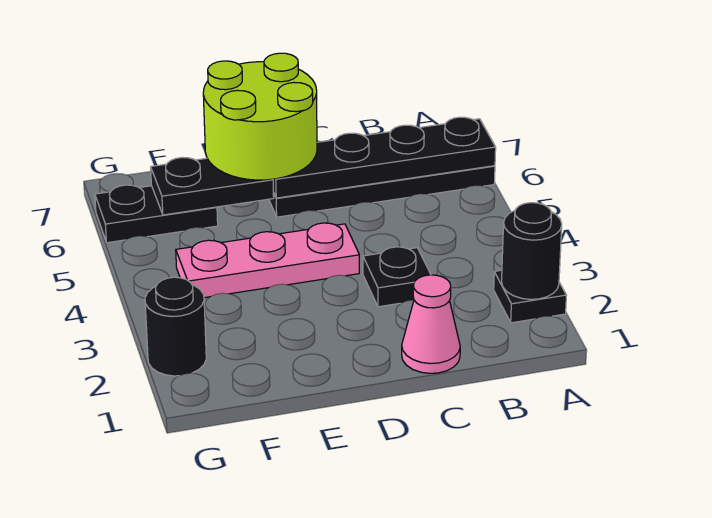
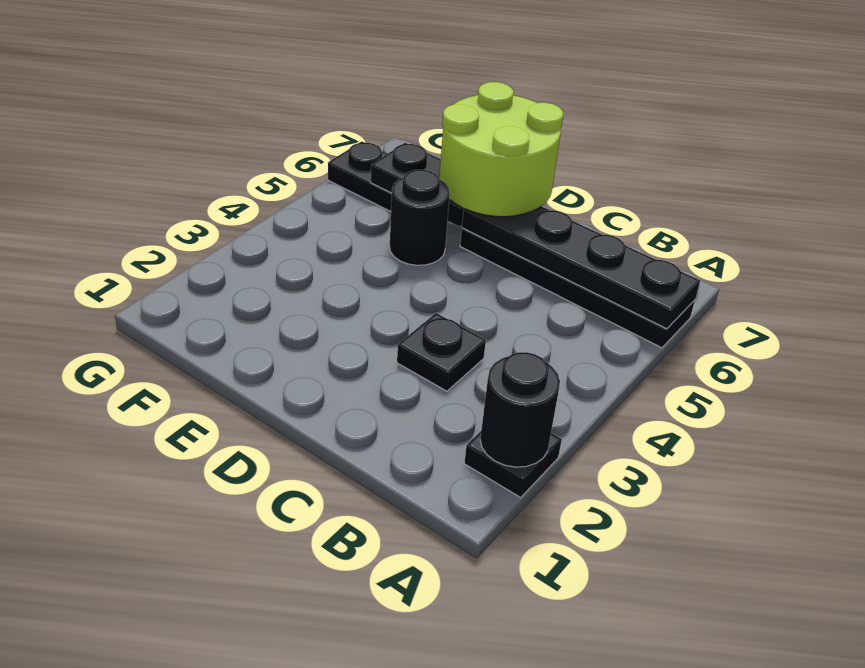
pink 1x1 cone [402,275,460,373] -> none
pink 1x3 plate [176,223,359,298] -> none
black 1x1 round brick [145,277,206,376] -> black 1x1 round brick moved to [390,170,450,265]

